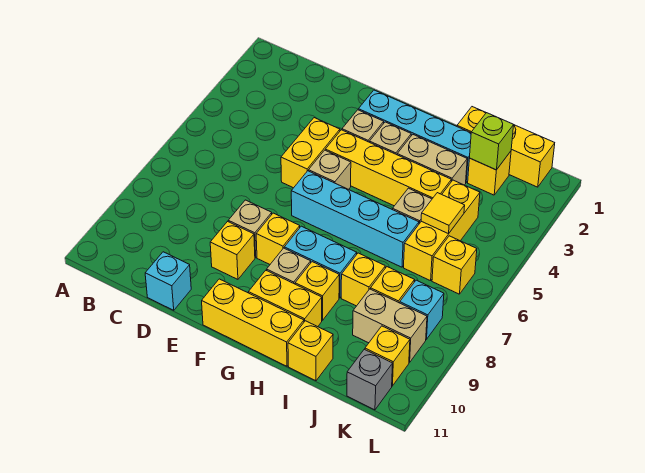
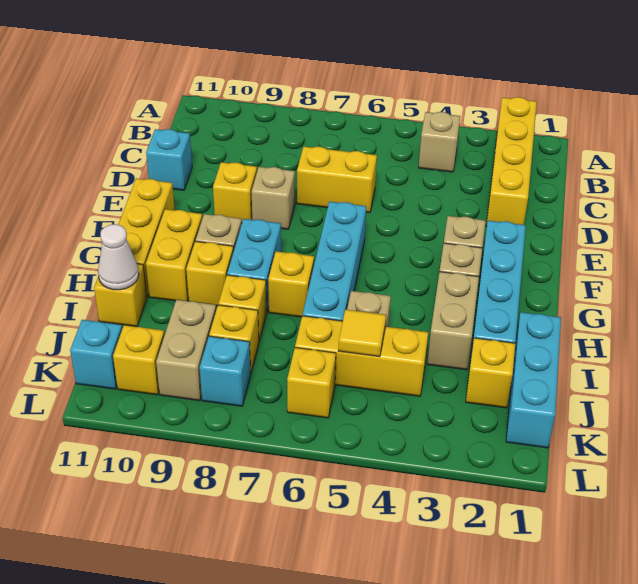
yellow 1x2 brick [281,118,340,188] -> yellow 1x2 brick moved to [297,147,377,213]
yellow 1x4 brick [325,130,451,206] -> yellow 1x4 brick moved to [486,97,537,226]
tan 1x1 brick [309,150,351,189] -> tan 1x1 brick moved to [419,112,460,172]
yellow 1x1 brick [256,213,300,264] -> yellow 1x1 brick moved to [268,251,314,317]
yellow 1x3 brick [457,107,555,187] -> cyan 1x3 brick [506,312,561,448]
none -> white 1x1 cone [98,224,139,290]
lime 1x1 brick [470,113,514,170] -> none
grey 1x1 brick [347,349,393,410] -> cyan 1x1 brick [70,320,122,389]

